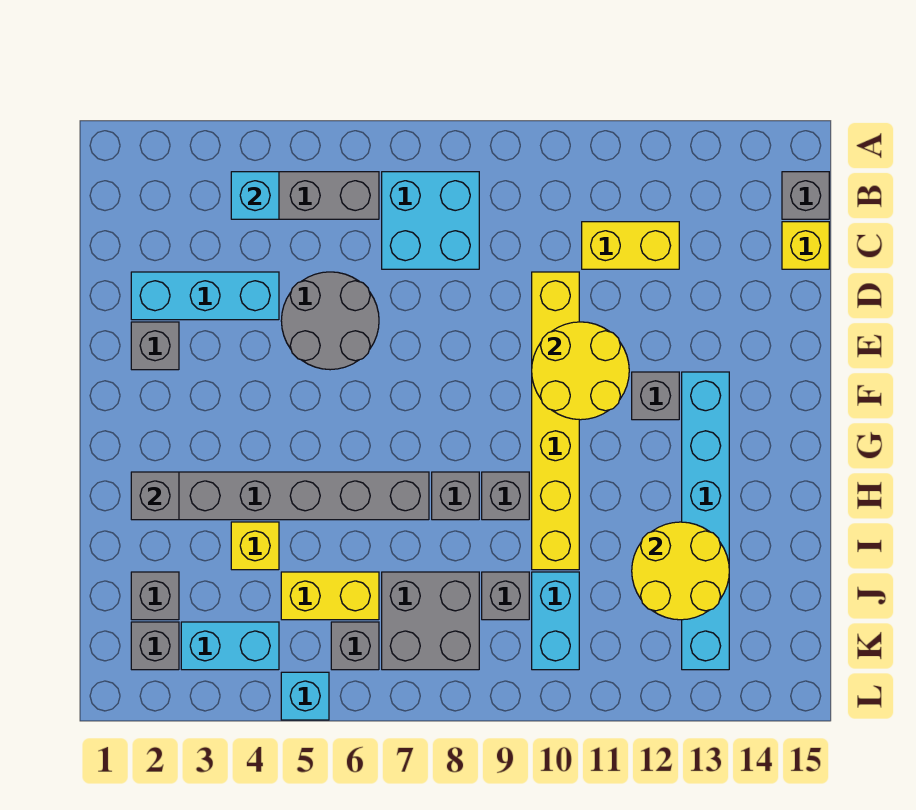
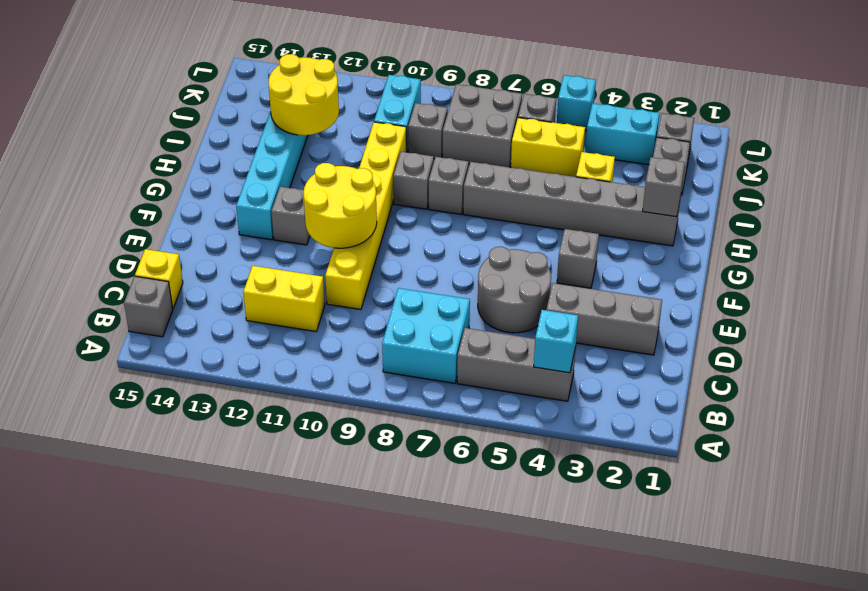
cyan 1x3 brick [131,272,279,320] -> grey 1x3 brick [547,283,662,355]
grey 1x1 brick [131,322,179,370] -> grey 1x1 brick moved to [557,229,599,288]

